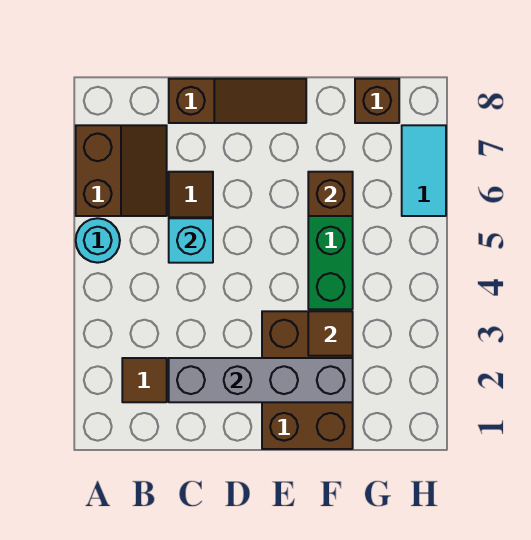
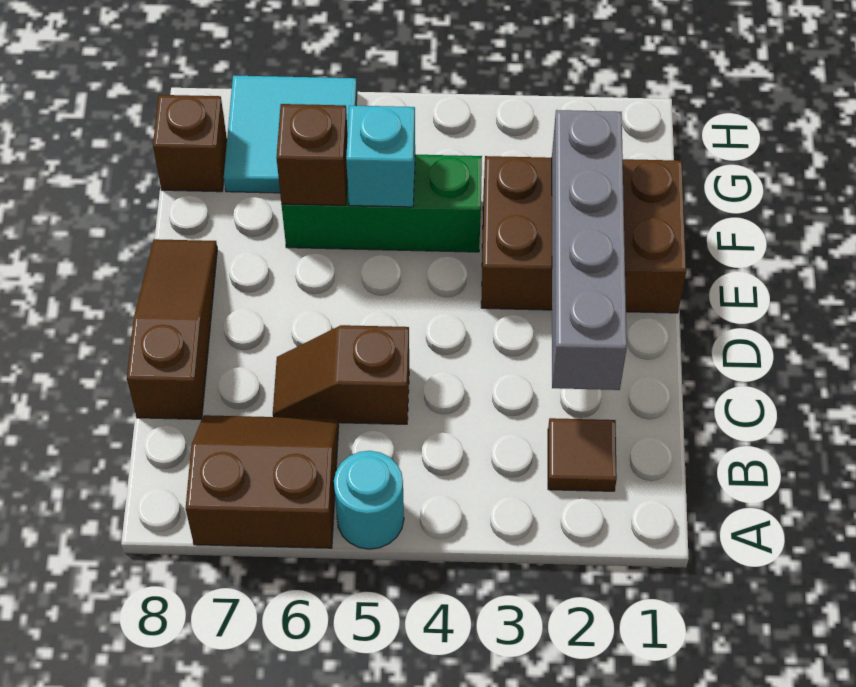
cyan 1x1 brick [169,218,213,263] -> cyan 1x1 brick moved to [346,106,415,207]
brown 1x1 tile [308,311,353,356] -> none
cyan 1x2 tile [402,125,446,216] -> cyan 2x2 tile [224,76,357,193]

